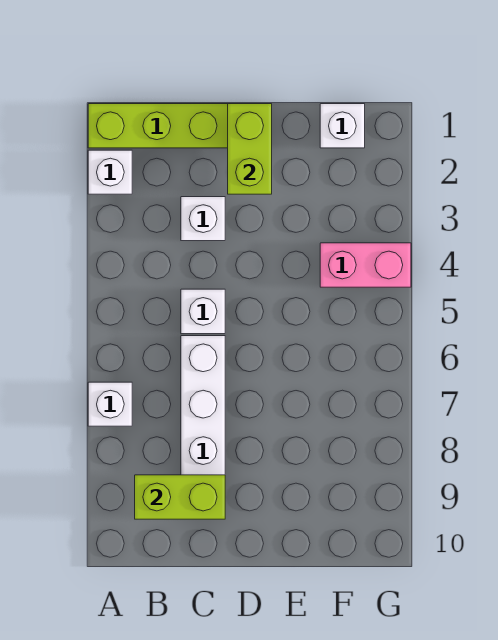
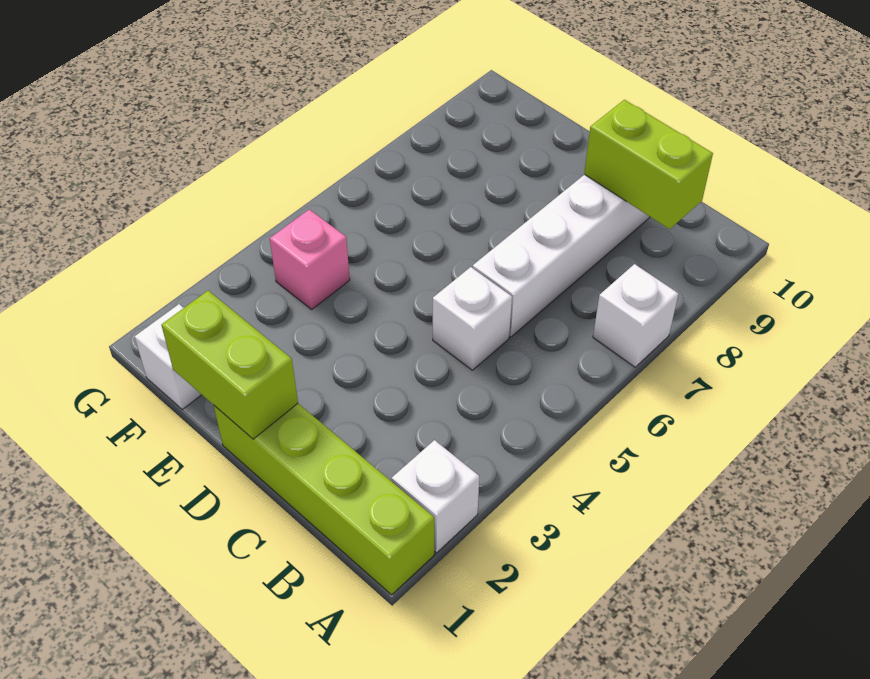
white 1x1 brick [181,197,225,241] -> none
lime 1x2 brick [228,104,272,194] -> lime 1x2 brick turned to [161,291,298,439]
pink 1x2 brick [320,243,411,287] -> pink 1x1 brick [270,210,350,309]

